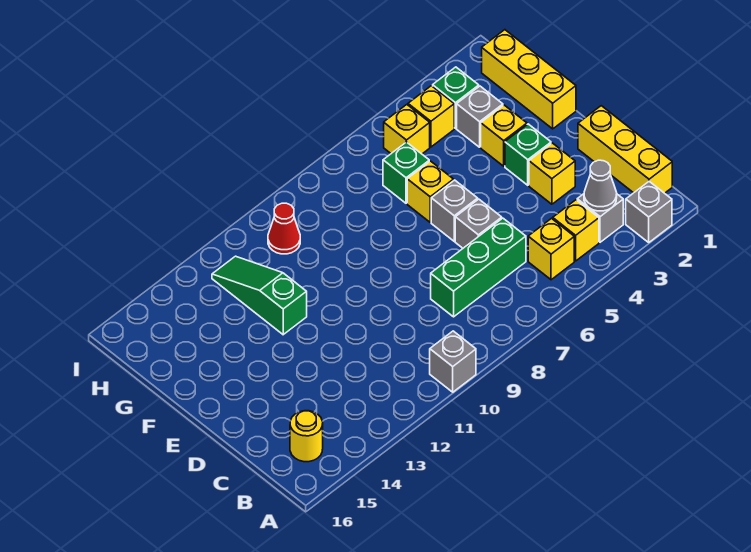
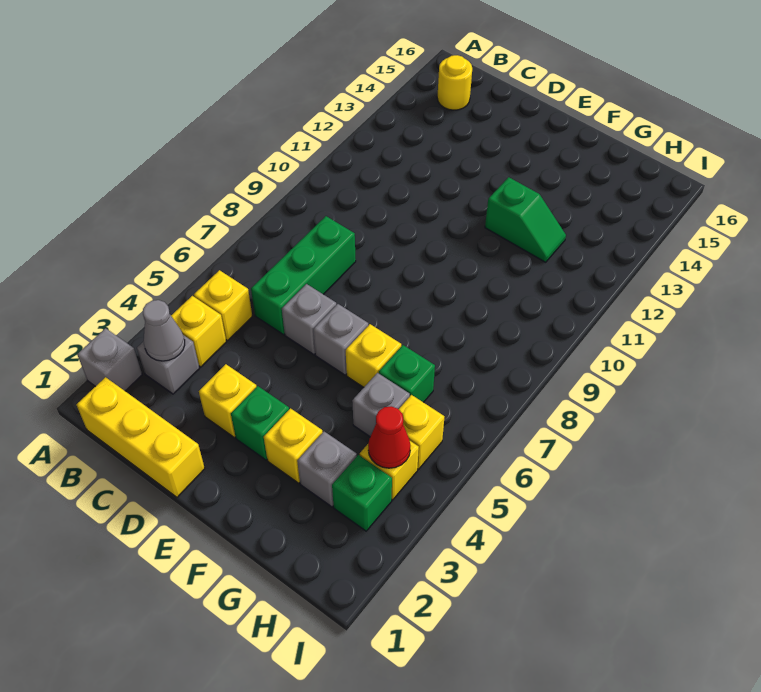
grey 1x1 brick [430,331,476,392] -> grey 1x1 brick moved to [352,373,410,437]
yellow 1x3 brick [482,30,576,129] -> none
green 1x3 slope [212,256,307,335] -> green 1x2 slope [485,177,566,262]
red 1x1 cone [268,203,300,254] -> red 1x1 cone moved to [368,406,410,468]

